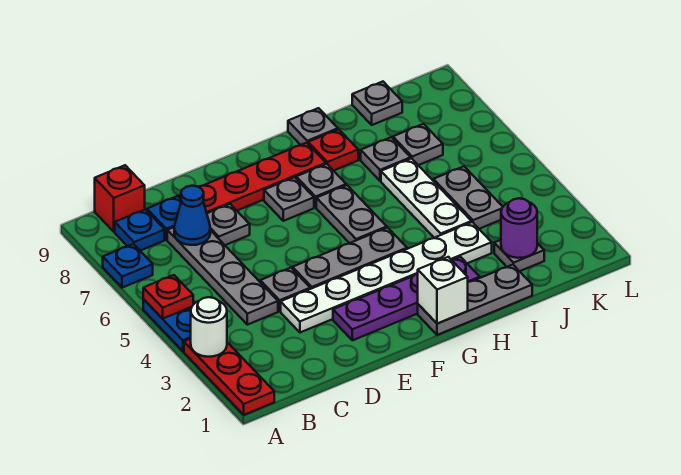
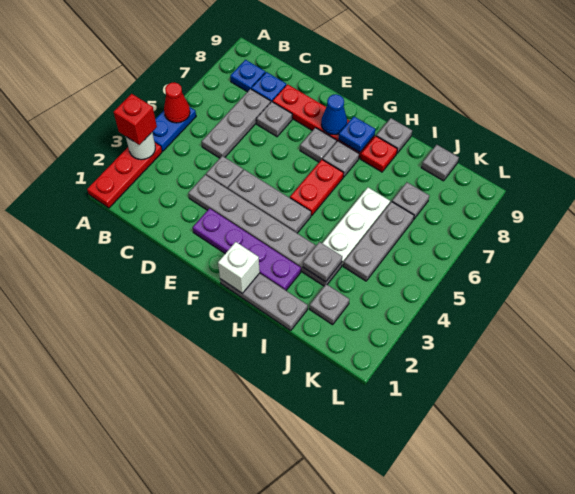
red 1x1 plate [143,275,193,319] -> red 1x1 cone [164,82,190,123]
blue 1x1 plate [103,244,153,288] -> blue 1x1 plate moved to [338,117,375,152]
red 1x1 brick [95,165,145,232] -> red 1x1 brick moved to [114,94,157,145]
grey 1x4 plate [167,227,278,325] -> grey 1x3 plate [202,89,271,158]
blue 1x1 cone [174,186,210,245] -> blue 1x1 cone moved to [321,94,347,135]
white 1x6 plate [281,222,492,332] -> grey 1x6 plate [188,175,342,286]
grey 1x2 plate [316,185,387,243] -> red 1x2 plate [290,160,343,216]
grey 1x1 plate [361,137,411,181] -> grey 1x1 plate moved to [303,242,342,282]
purple 1x1 round brick [501,198,537,258] -> none
grey 1x2 plate [433,166,503,229] -> grey 1x3 plate [343,202,414,281]

